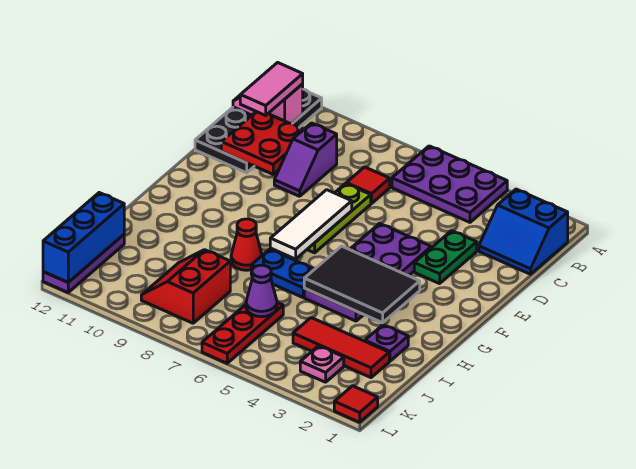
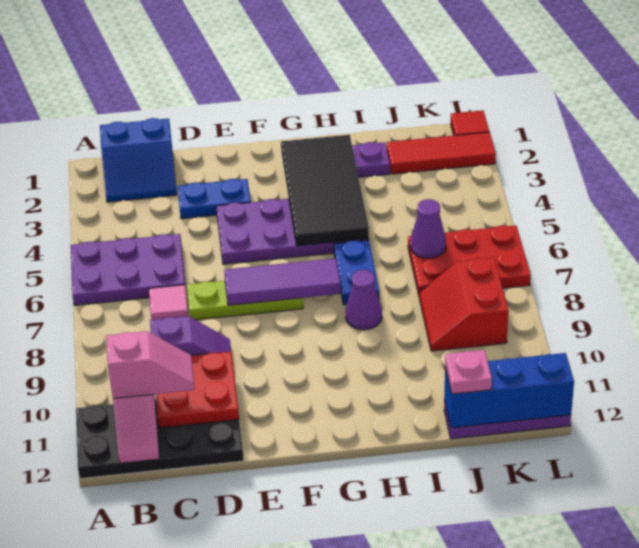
purple 2x3 plate [392,146,507,222] -> purple 2x3 plate turned to [71,234,185,305]
blue 2x2 slope [479,189,568,274] -> blue 2x2 slope turned to [100,118,177,202]
pink 1x2 tile [240,63,303,115] -> pink 1x2 slope [106,331,195,399]
red 1x1 tile [346,167,390,203] -> pink 1x1 tile [149,285,188,320]
green 1x2 plate [414,231,477,284] -> blue 1x2 plate [178,179,251,219]
white 1x3 tile [270,190,352,259] -> purple 1x3 tile [224,258,341,305]
black 2x3 tile [304,246,420,323] -> black 2x4 tile [281,135,369,246]
red 1x1 cone [231,219,262,270] -> purple 1x1 cone [346,270,382,330]
red 1x3 tile [293,318,389,378] -> red 1x3 tile turned to [387,132,496,174]
red 1x3 plate [202,303,283,363] -> red 2x3 plate [408,225,531,295]
red 2x2 slope [141,250,230,323] -> red 2x2 slope turned to [419,258,509,351]
pink 1x1 plate [300,346,344,382] -> pink 1x1 plate moved to [445,350,492,394]

